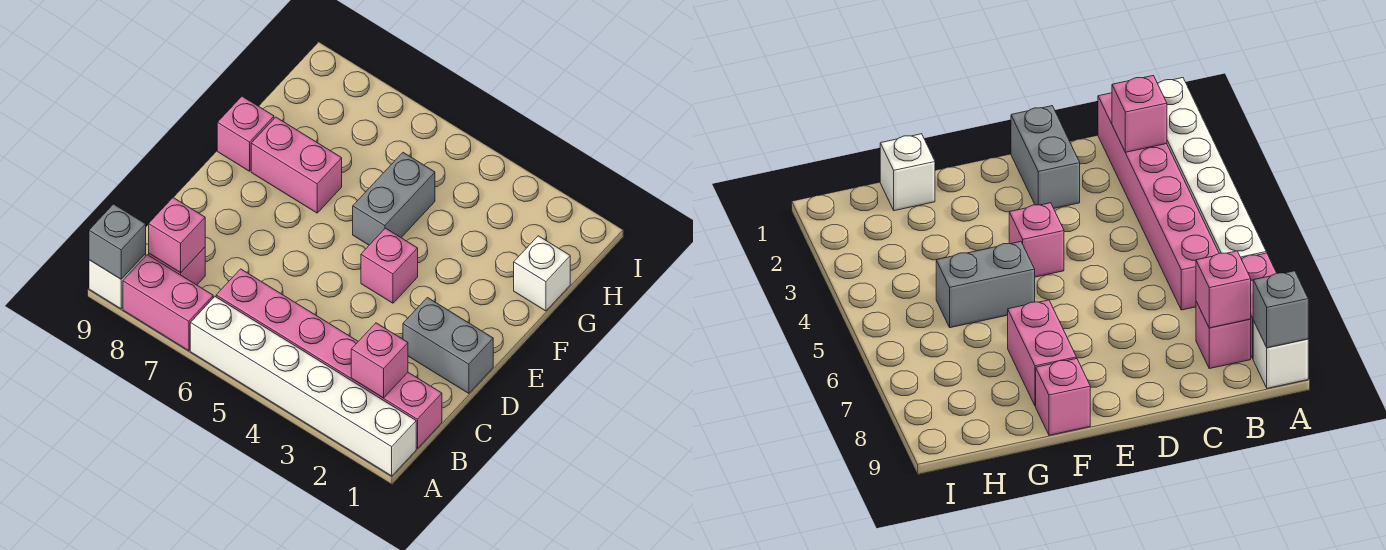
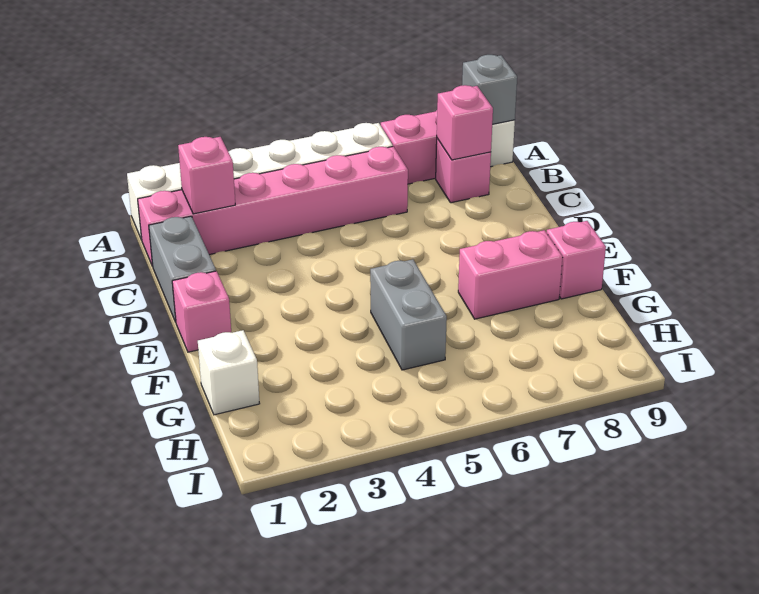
grey 1x2 brick [403,298,493,393] -> grey 1x2 brick turned to [149,216,216,322]
pink 1x1 brick [361,228,418,303] -> pink 1x1 brick moved to [172,271,231,352]

